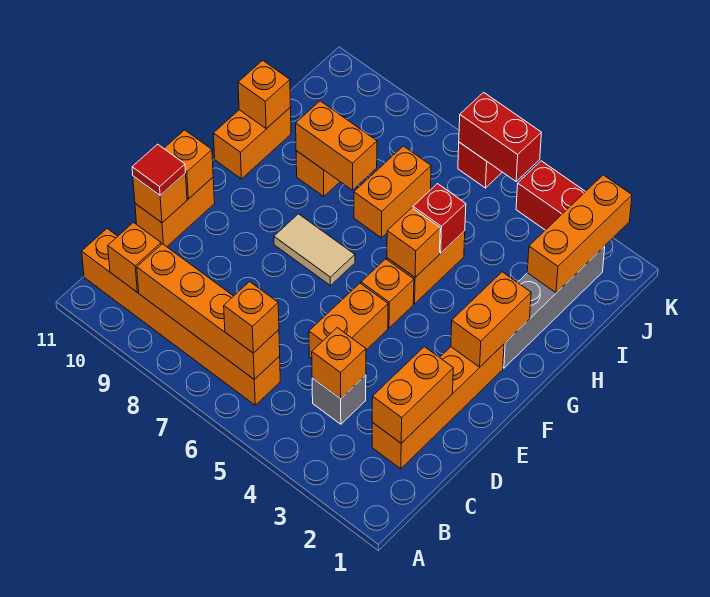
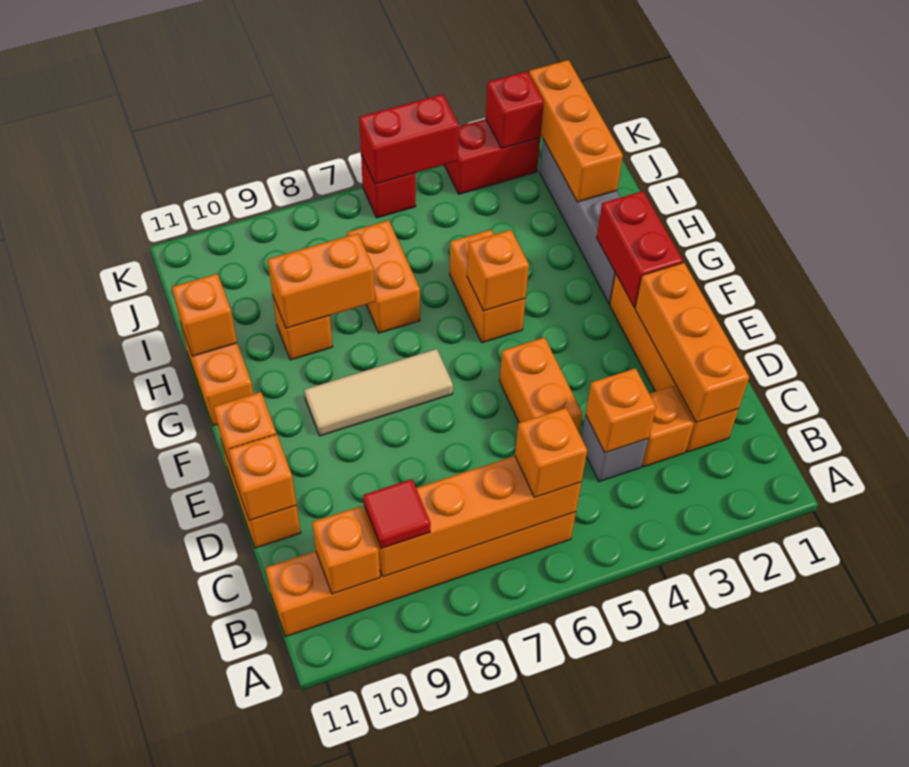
orange 1x2 brick [372,347,453,443] -> orange 1x3 brick [635,263,749,423]
red 1x1 tile [132,144,186,195] -> red 1x1 tile moved to [363,479,431,549]
orange 1x2 brick [451,272,531,367] -> red 1x2 brick [597,191,683,307]
orange 1x1 brick [361,259,414,328] -> orange 1x1 brick moved to [642,386,694,467]
tan 1x2 tile [274,214,355,286] -> tan 1x3 tile [304,349,453,436]
red 1x1 brick [413,184,466,253] -> red 1x1 brick moved to [486,71,544,148]

